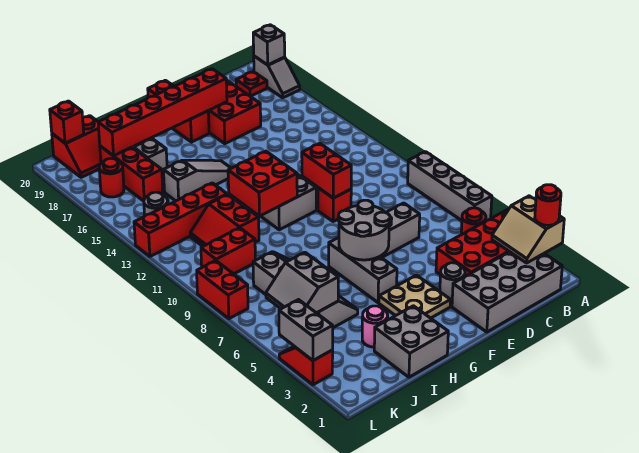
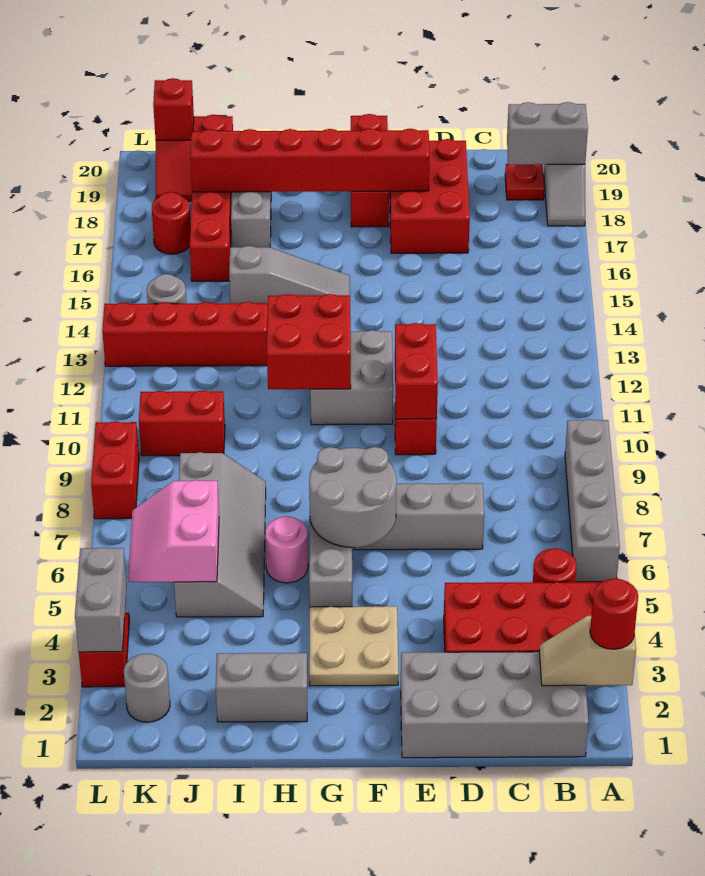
tan 2x2 slope [492,196,564,263] -> tan 1x2 slope [539,616,636,686]
grey 1x1 brick [253,25,285,65] -> grey 1x2 brick [507,102,588,165]
grey 1x1 round brick [440,263,465,303] -> grey 1x1 round brick moved to [124,654,170,722]
grey 2x2 brick [374,306,448,377] -> grey 1x2 brick [216,653,307,722]
pink 1x1 round brick [362,306,388,347] -> pink 1x1 round brick moved to [265,516,308,583]
red 2x2 slope [190,194,259,246] -> none
grey 2x2 slope [266,252,338,313] -> pink 2x2 slope [128,480,219,582]

